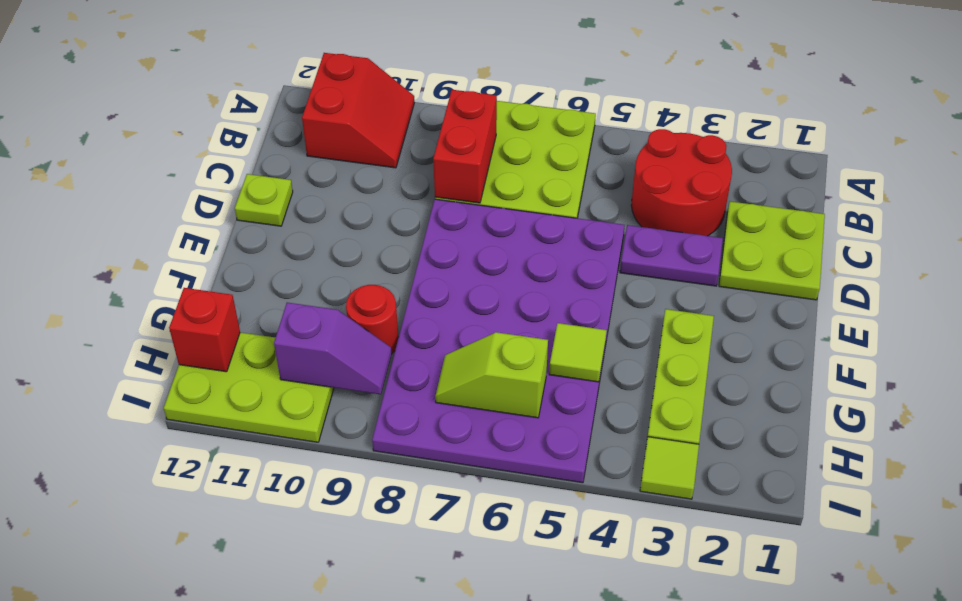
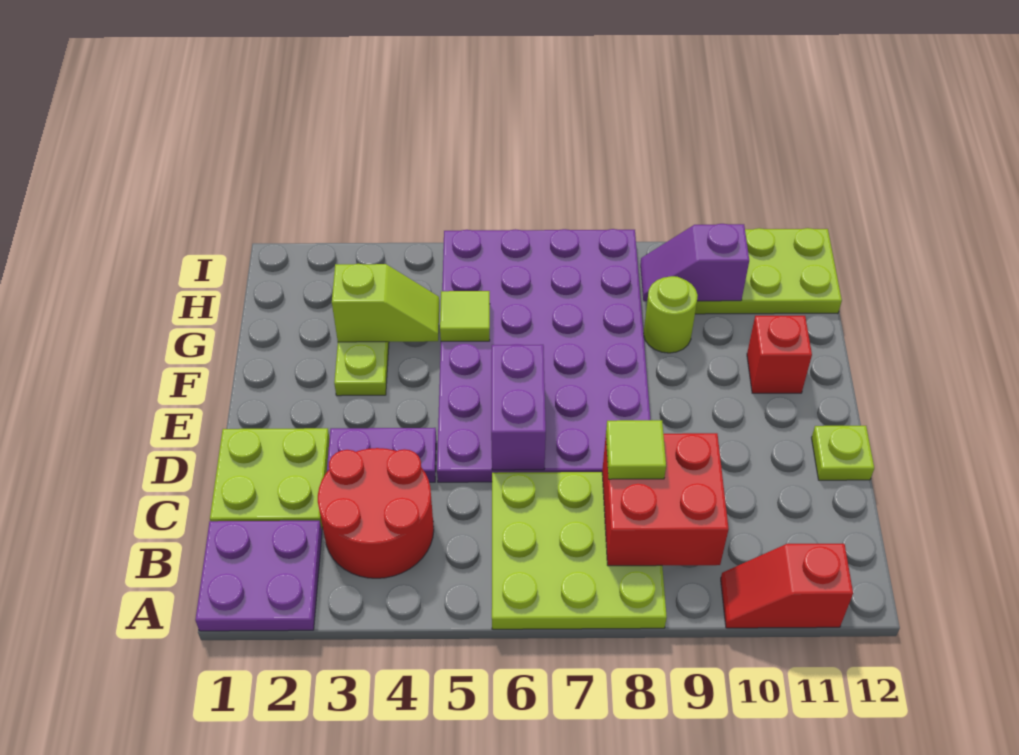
none -> purple 2x2 plate [195,521,322,631]
red 2x2 slope [302,53,414,168] -> red 1x2 slope [721,544,853,628]
red 1x2 brick [433,90,497,203] -> red 2x2 brick [602,433,729,566]
none -> purple 1x2 brick [491,345,546,470]
red 1x1 round brick [346,285,399,353] -> lime 1x1 round brick [643,276,698,353]
lime 1x2 slope [435,332,548,418] -> lime 1x2 slope moved to [332,264,439,342]
red 1x1 brick [169,288,240,372] -> red 1x1 brick moved to [747,316,812,393]
lime 1x1 tile [640,437,699,499] -> lime 1x1 tile moved to [606,420,666,479]

